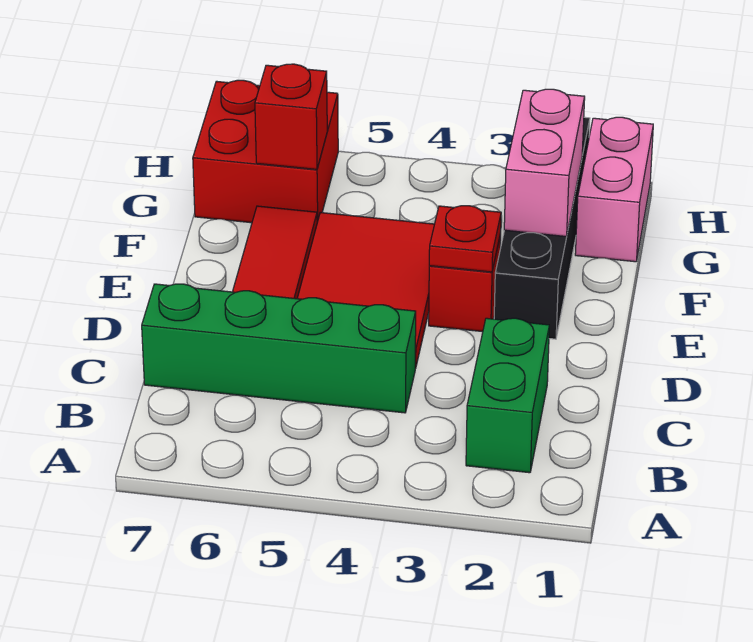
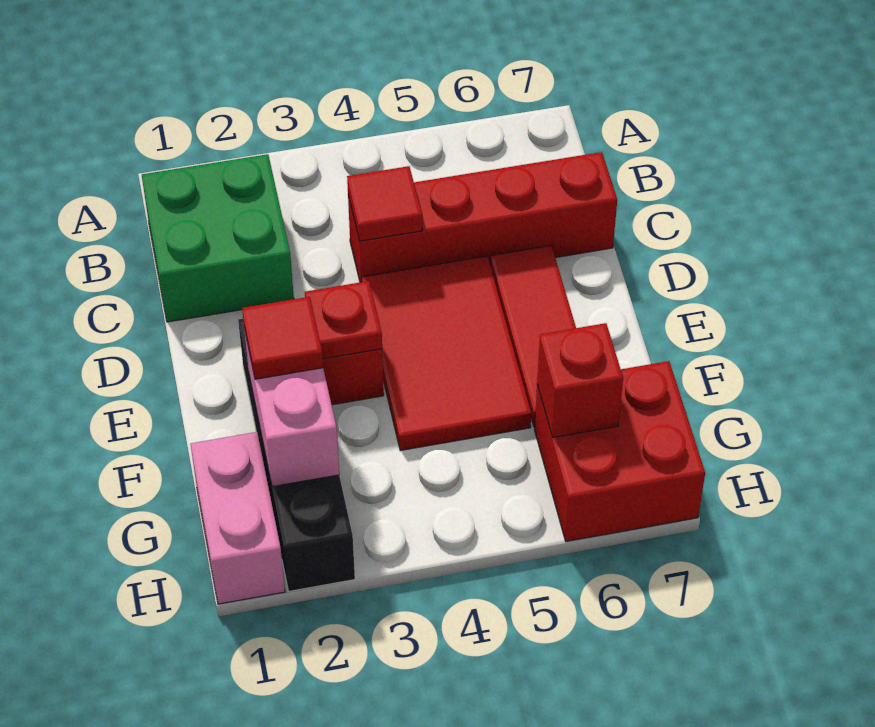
green 1x2 brick [466,318,549,473] -> green 2x2 brick [142,154,294,322]
green 1x4 brick [142,284,416,413] -> red 1x4 brick [348,152,617,282]
none -> red 1x1 tile [347,166,422,241]
none -> red 1x1 tile [242,297,323,379]

